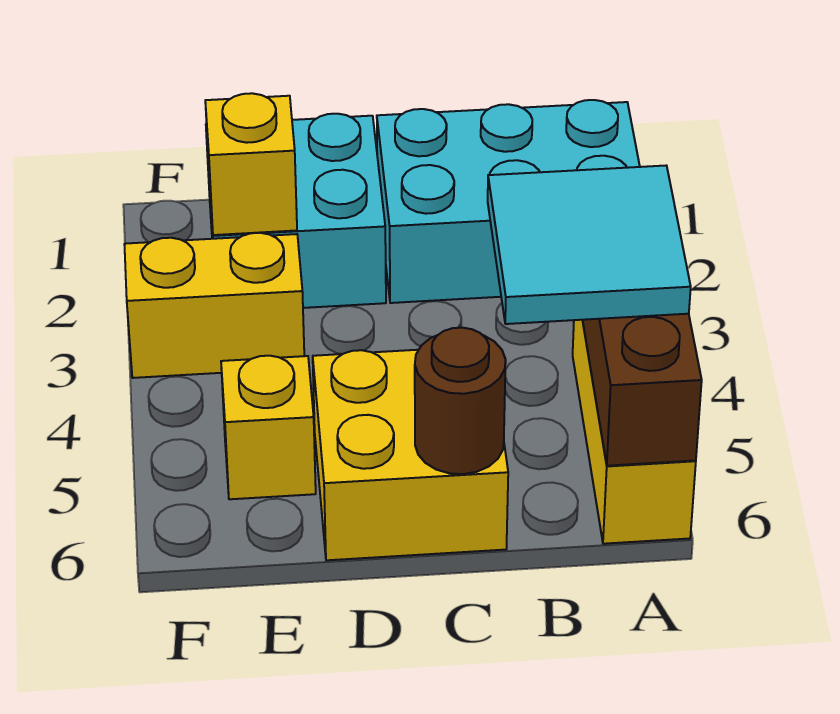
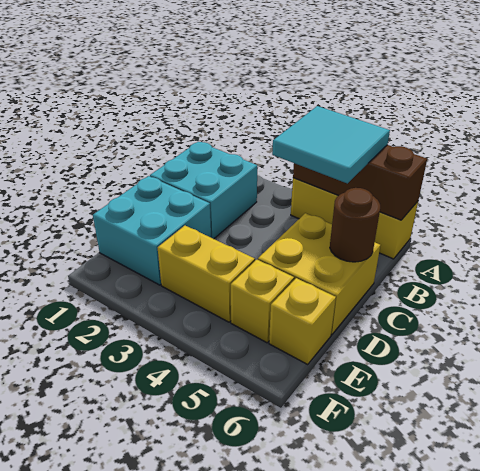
cyan 2x3 brick [377,100,640,303] -> cyan 2x2 brick [150,142,257,239]
yellow 1x1 brick [205,93,297,235] -> yellow 1x1 brick moved to [269,278,336,364]
yellow 1x2 brick [124,233,304,378] -> yellow 1x2 brick turned to [158,226,255,322]

